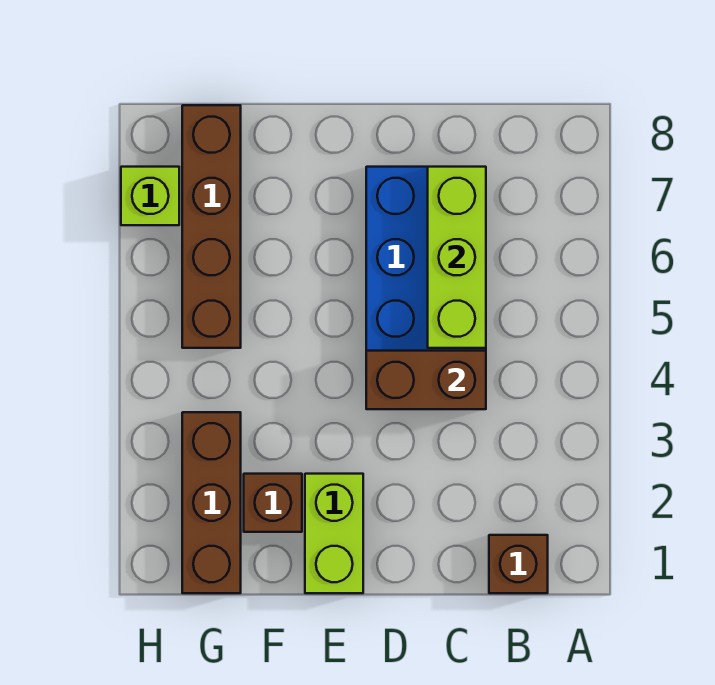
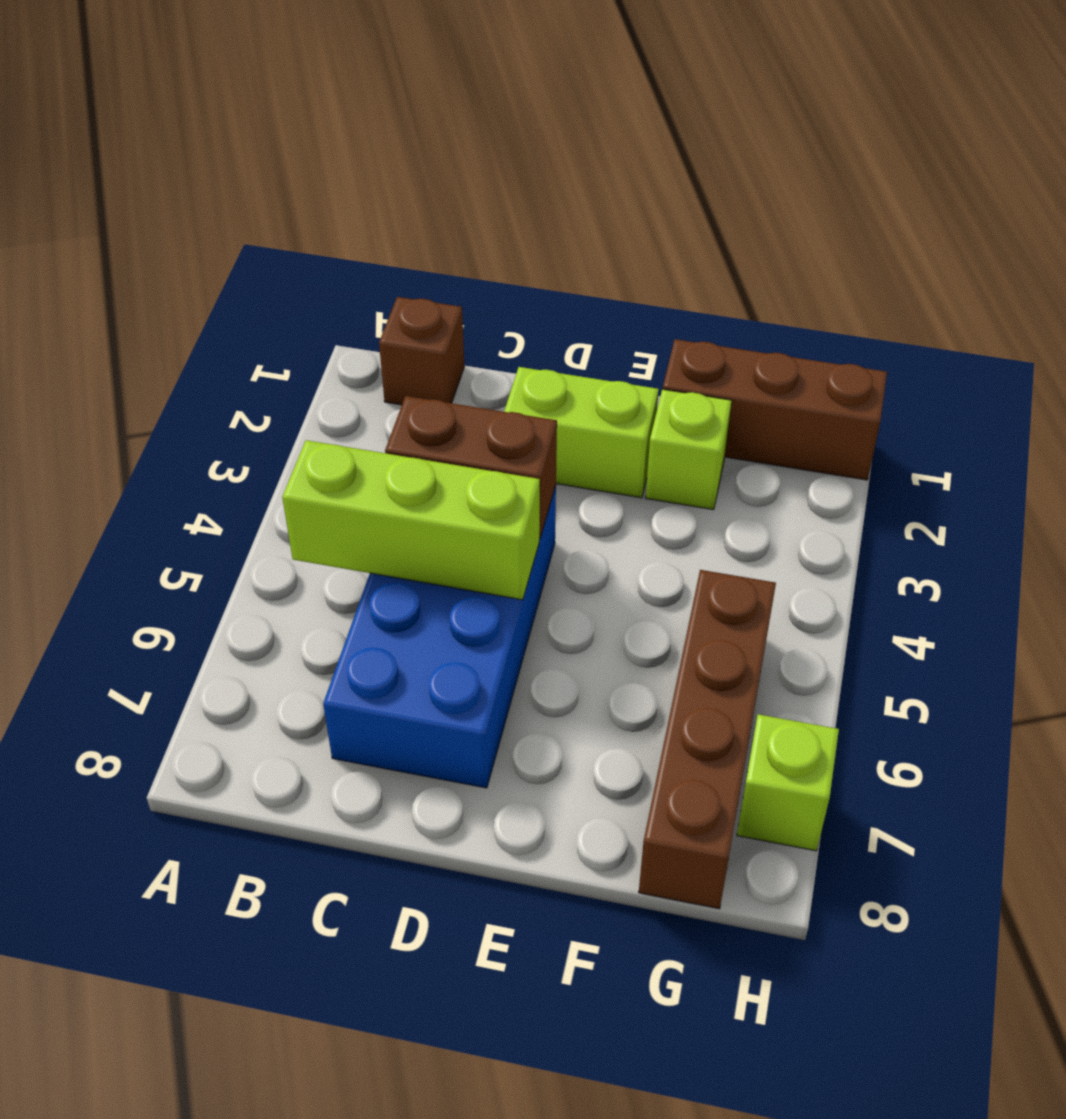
lime 1x3 brick [428,167,486,348] -> lime 1x3 brick turned to [282,440,540,600]
lime 1x2 brick [305,474,363,593] -> lime 1x2 brick turned to [504,367,659,498]
brown 1x1 brick [244,474,302,532] -> lime 1x1 brick [646,389,732,510]
brown 1x3 brick [182,412,241,593] -> brown 1x3 brick turned to [663,339,887,480]

